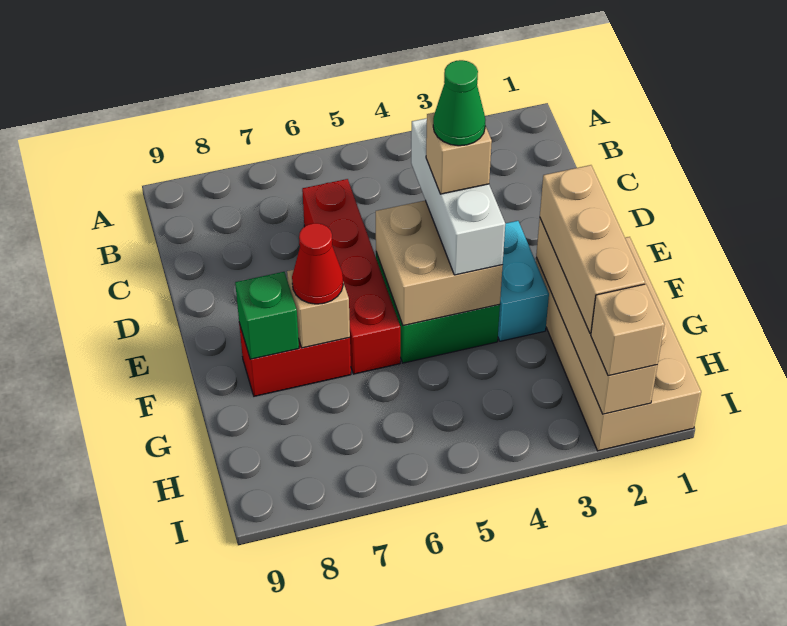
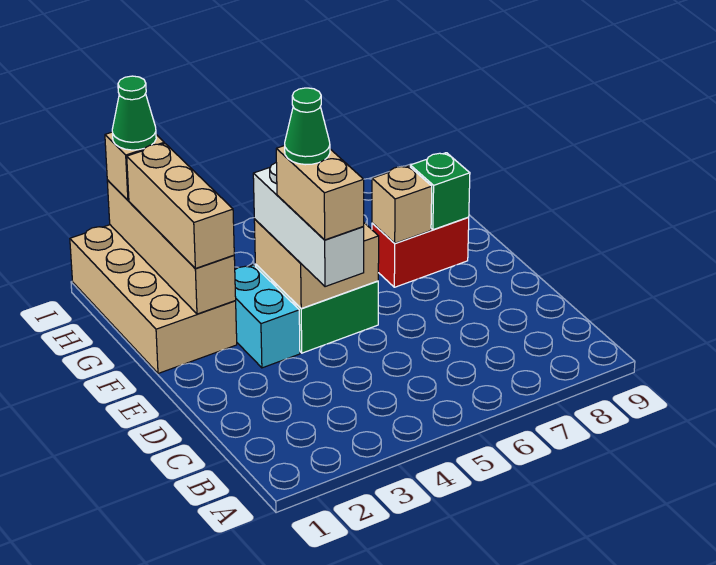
red 1x4 brick [302,179,400,374] -> none
tan 1x1 brick [426,113,492,194] -> tan 1x2 brick [276,146,364,240]
red 1x1 cone [292,223,343,304] -> none
none -> green 1x1 cone [112,76,156,150]

